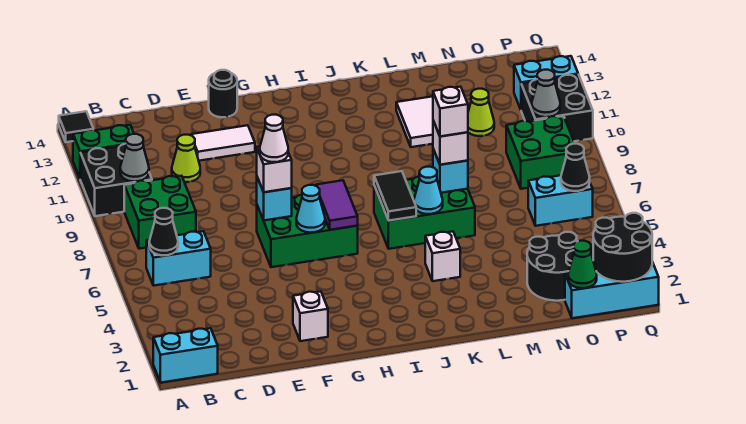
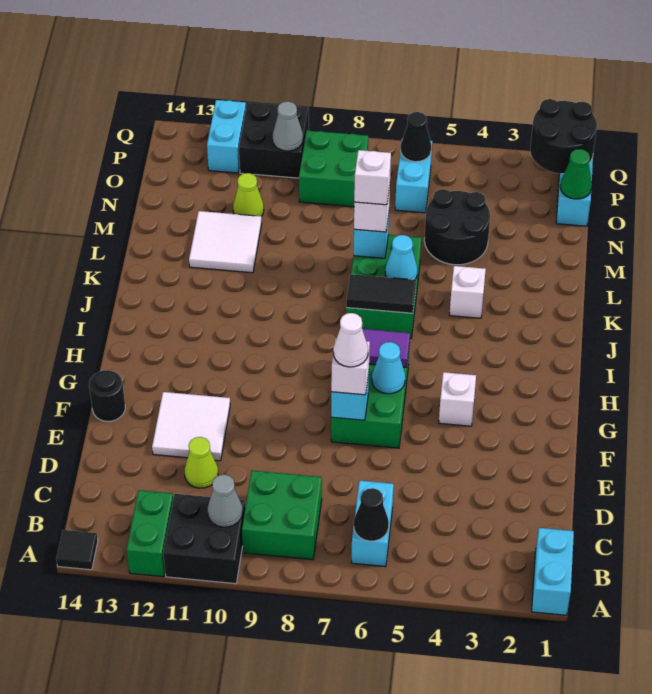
white 1x2 tile [191,125,255,161] -> white 2x2 tile [152,392,230,461]
white 1x1 brick [293,291,328,341] -> white 1x1 brick moved to [439,372,476,426]
black 2x2 round brick [527,232,578,301] -> black 2x2 round brick moved to [424,189,490,265]

